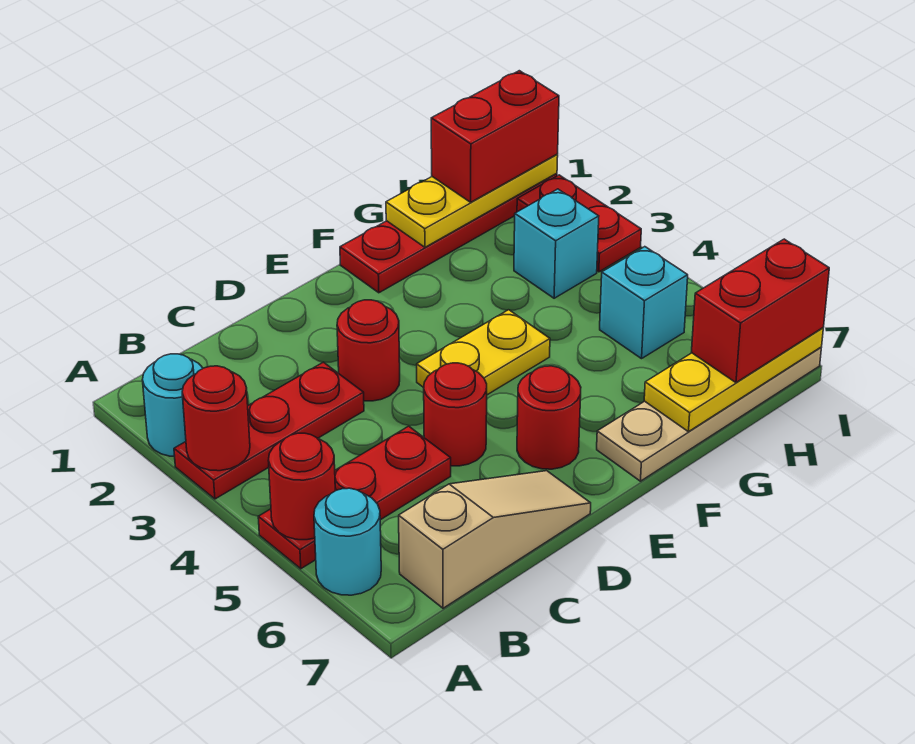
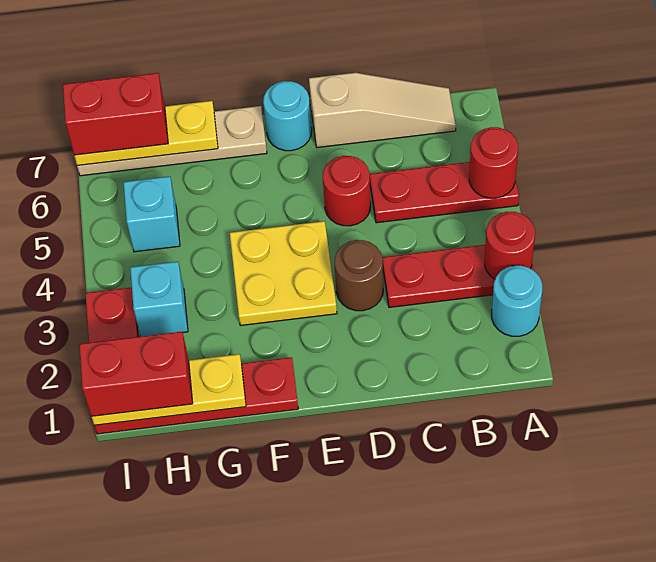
cyan 1x1 round brick [314,488,381,595] -> cyan 1x1 round brick moved to [263,81,312,151]
tan 1x3 slope [399,471,591,608] -> tan 1x3 slope turned to [309,73,456,148]
red 1x1 round brick [337,300,400,401] -> brown 1x1 round brick [335,240,383,311]
yellow 1x2 plate [417,310,550,395] -> yellow 2x2 plate [230,221,337,326]
red 1x1 round brick [517,366,581,469] -> none

